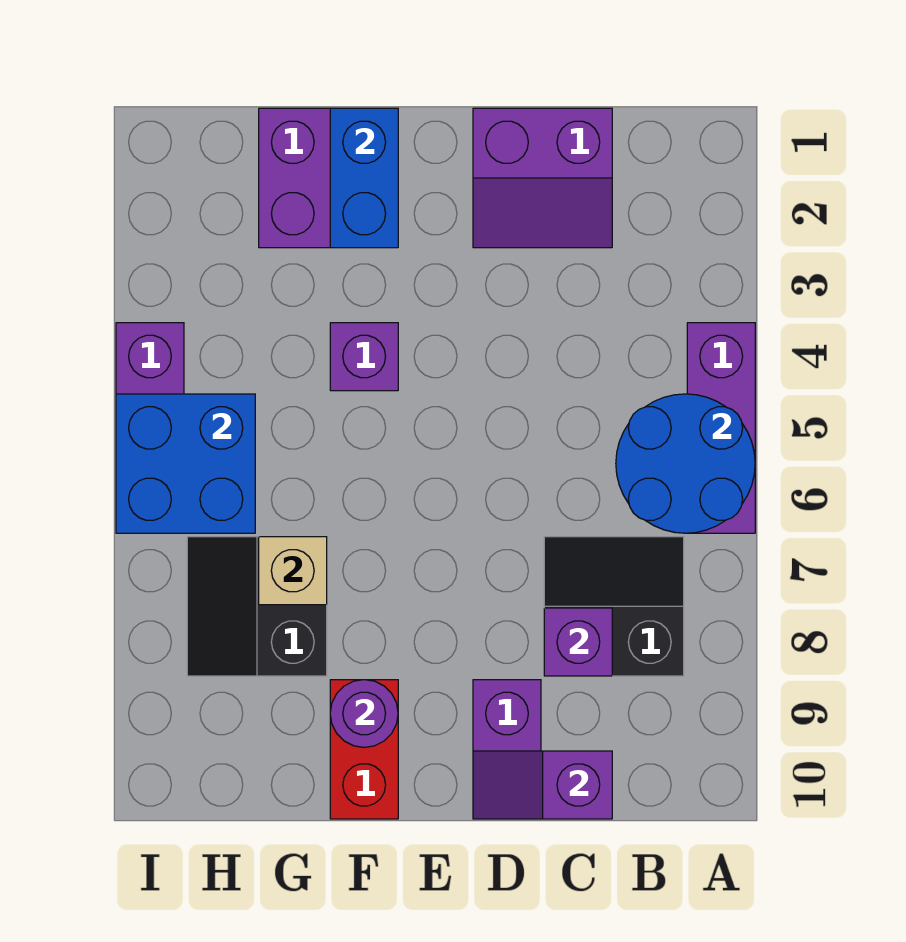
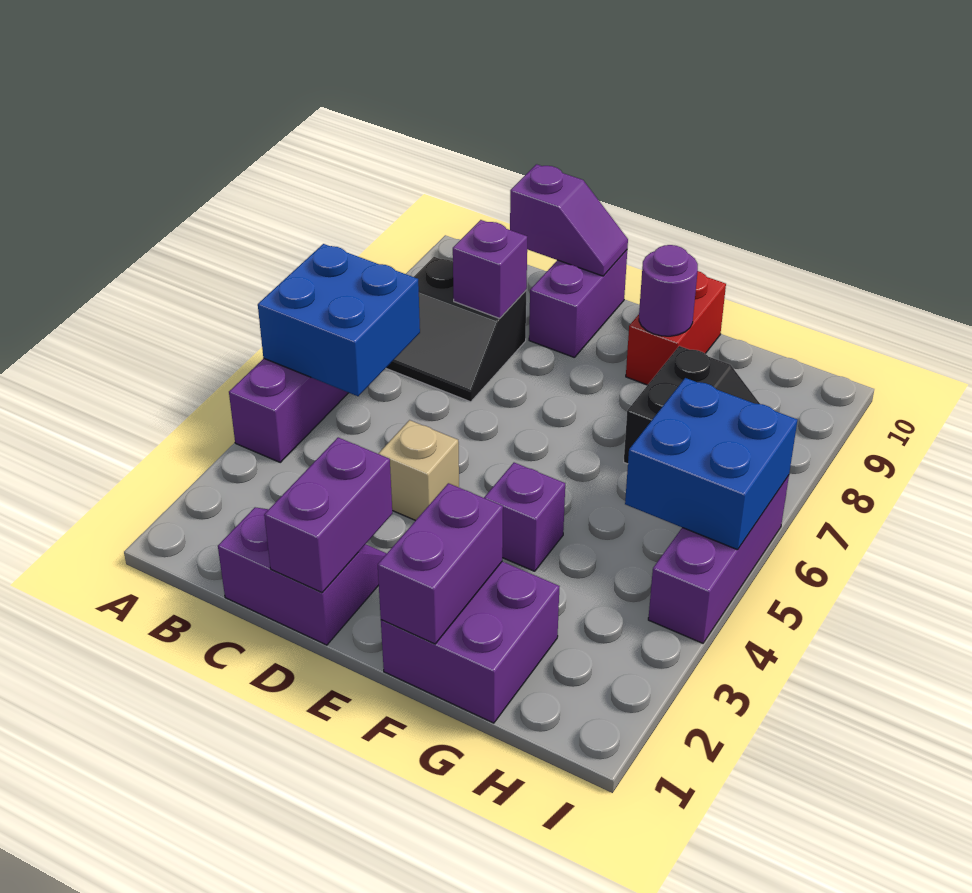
blue 2x2 round brick [616,394,755,533] -> blue 2x2 brick [258,244,420,396]
none -> purple 1x2 brick [264,437,392,593]
blue 1x2 brick [330,108,398,248] -> purple 1x2 brick [378,483,503,644]
tan 1x1 brick [259,537,327,605] -> tan 1x1 brick moved to [378,420,459,521]

